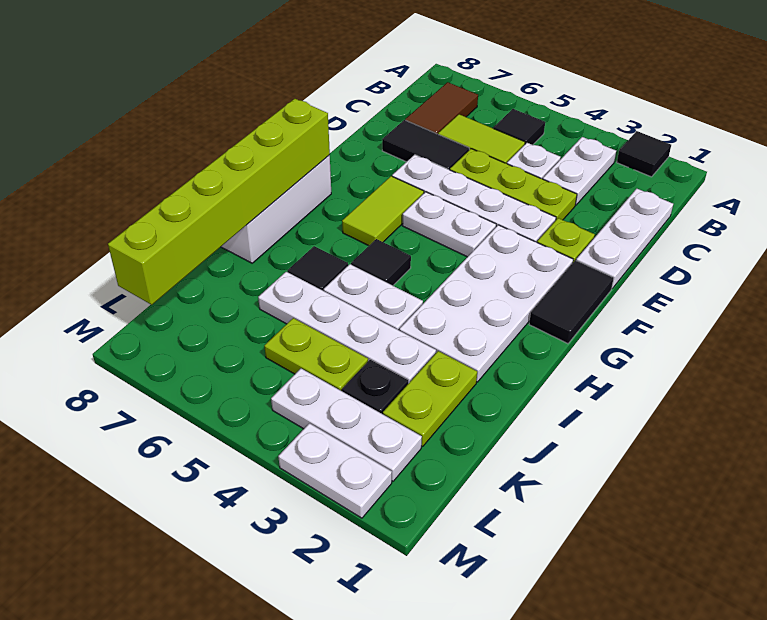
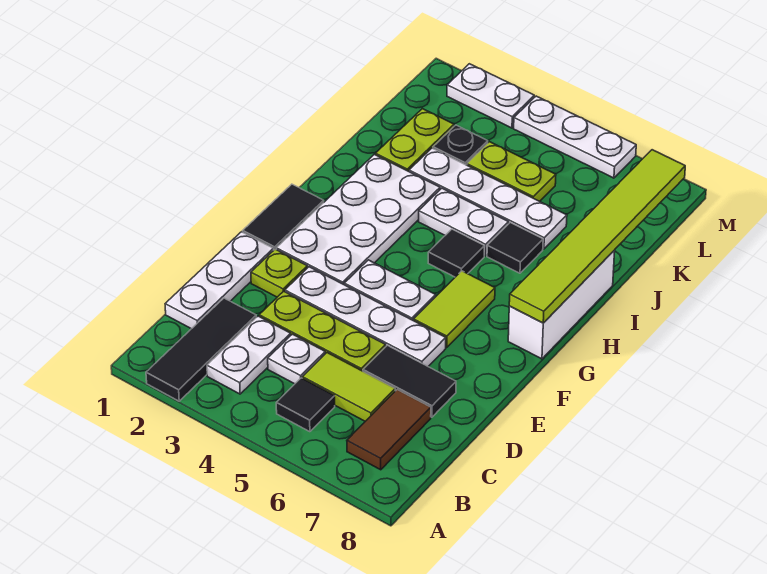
black 1x1 tile [617,131,671,177] -> black 1x3 tile [146,298,256,401]
lime 1x6 brick [108,99,330,305] -> lime 1x6 tile [509,150,685,323]
white 1x3 plate [271,369,422,481] -> white 1x3 plate moved to [514,96,636,178]

